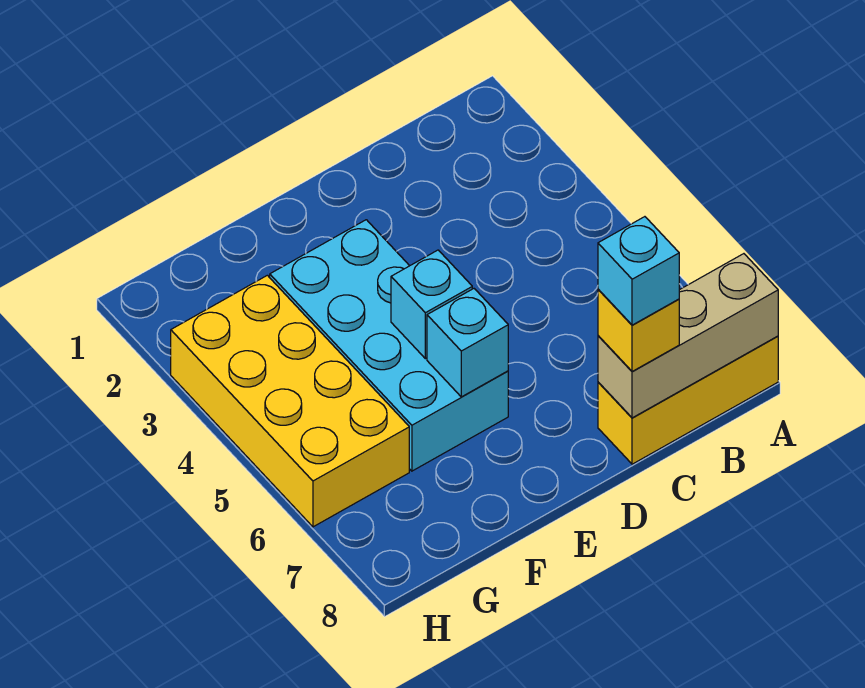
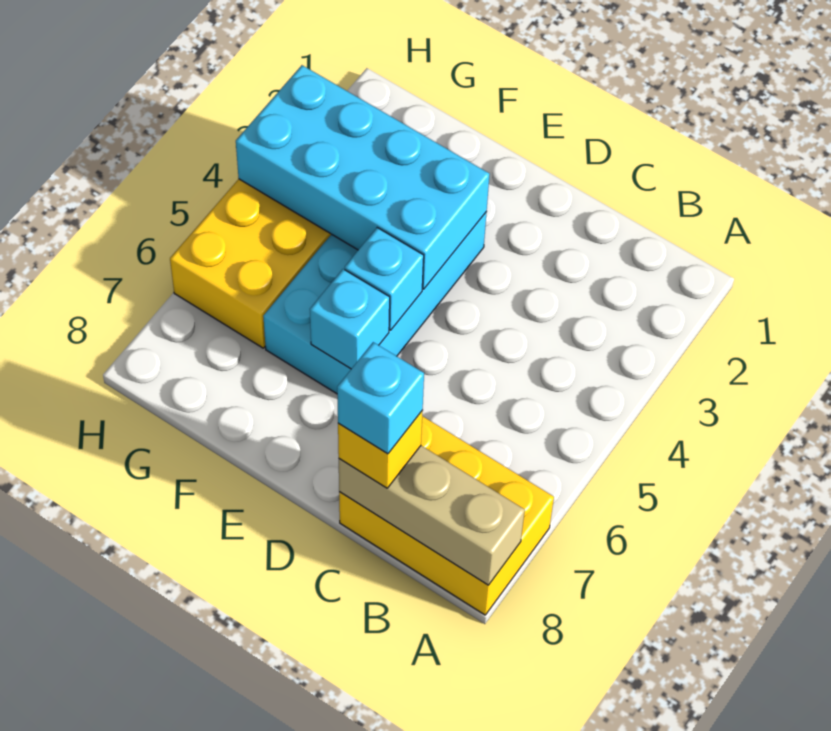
yellow 1x3 brick [598,336,778,464] -> yellow 2x3 brick [339,416,554,615]
none -> cyan 2x4 brick [236,65,490,289]

